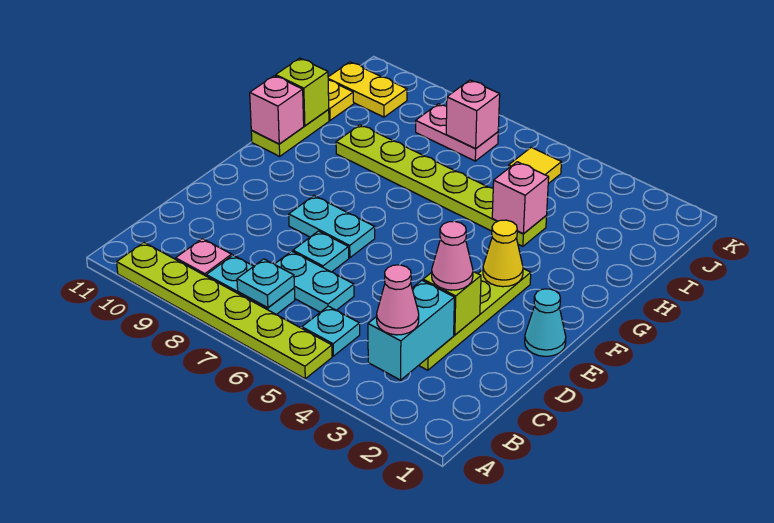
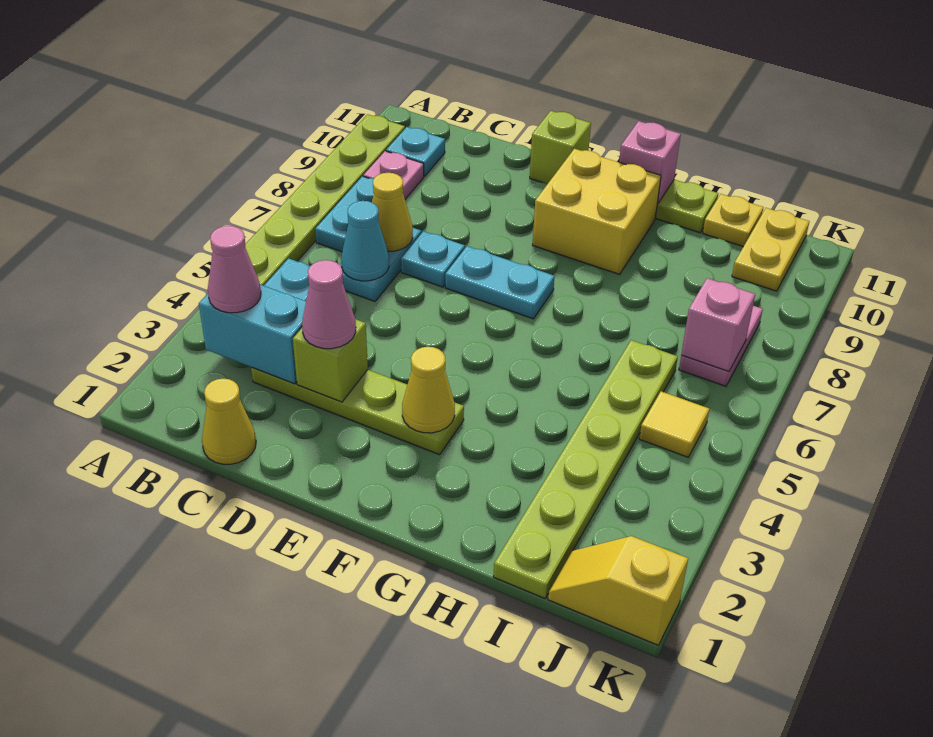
cyan 1x1 plate [237,259,294,308] -> cyan 1x1 plate moved to [386,127,445,176]
none -> yellow 1x1 cone [202,378,256,464]
none -> yellow 1x1 cone [372,173,413,251]
cyan 1x1 cone [525,289,566,356] -> cyan 1x1 cone moved to [341,201,389,281]
cyan 1x2 plate [289,196,375,258] -> cyan 1x2 plate turned to [445,246,555,319]
none -> yellow 2x2 brick [533,149,661,274]
lime 1x6 plate [336,125,547,246] -> lime 1x6 plate moved to [494,340,678,598]
pink 1x1 brick [492,162,549,234] -> none
lime 1x1 brick [276,58,329,126] -> lime 1x1 brick moved to [530,111,591,184]
none -> yellow 1x2 slope [548,536,688,645]

